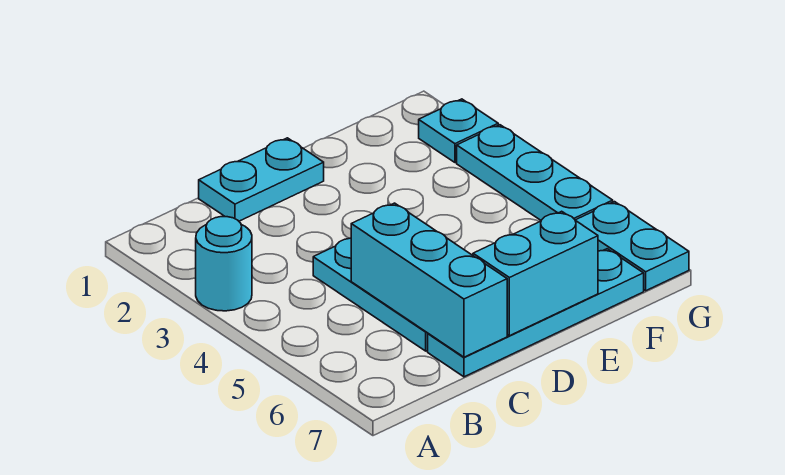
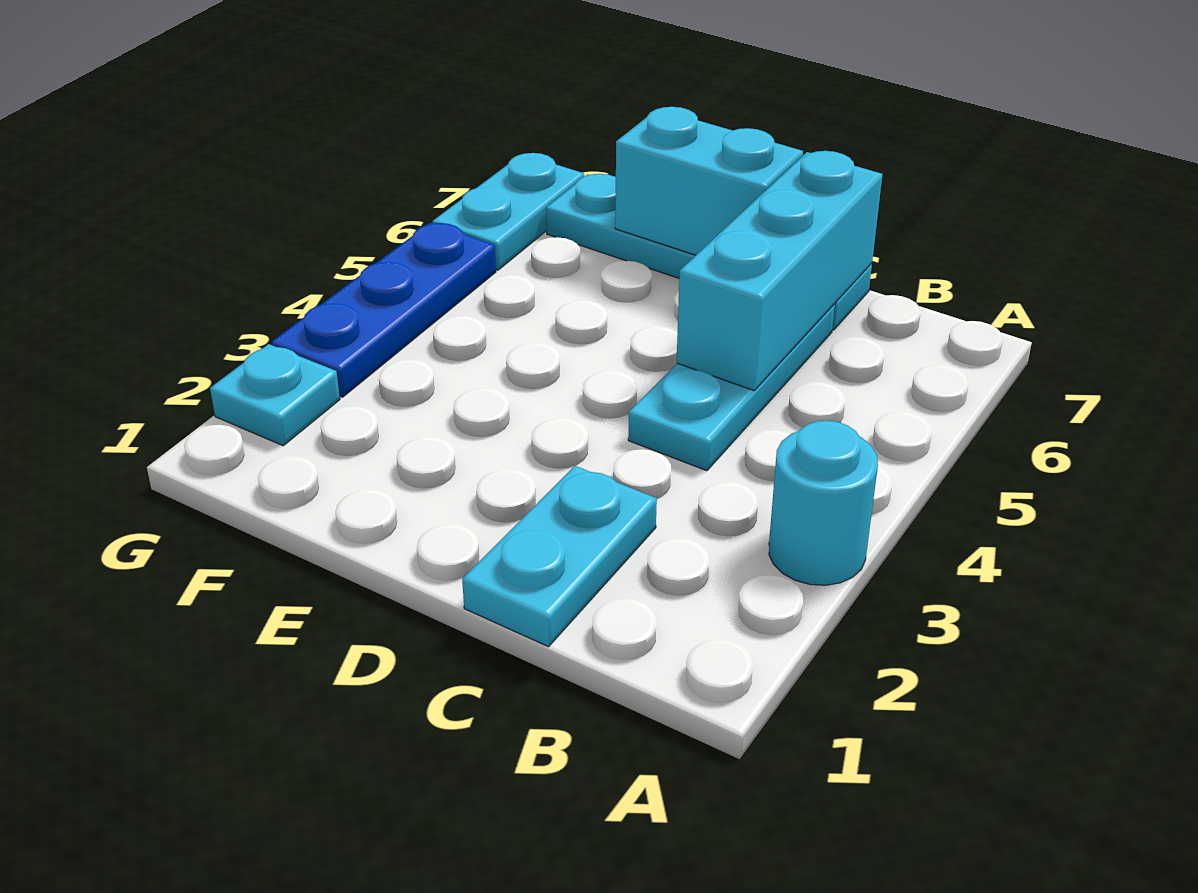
cyan 1x2 plate [199,138,324,221] -> cyan 1x2 plate turned to [462,466,657,647]
cyan 1x3 plate [457,125,613,220] -> blue 1x3 plate [272,223,496,397]

